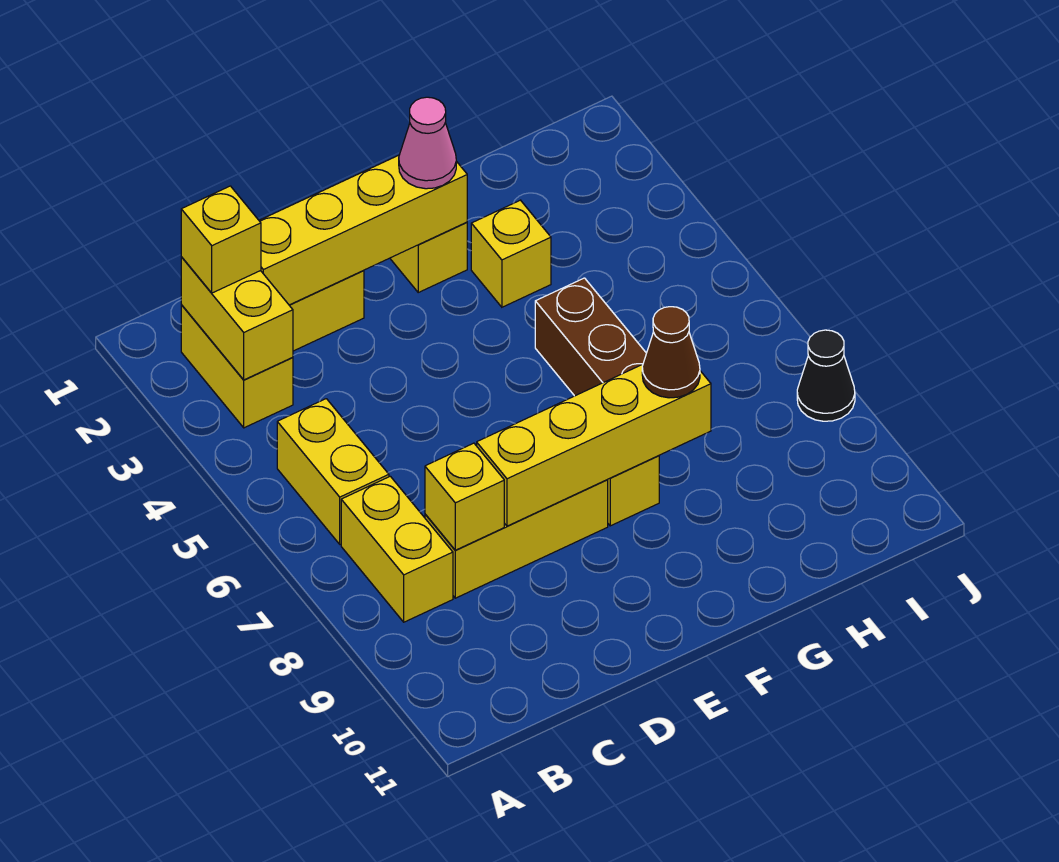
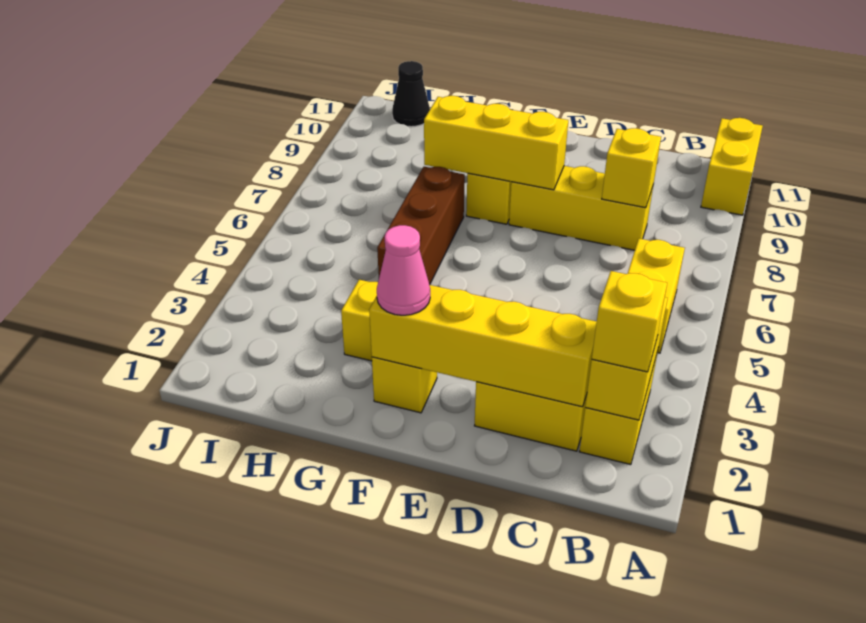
yellow 1x2 brick [341,476,453,622] -> yellow 1x2 brick moved to [701,118,763,215]
yellow 1x4 brick [477,364,711,526] -> yellow 1x3 brick [424,96,568,190]
brown 1x1 cone [642,307,700,398] -> none
black 1x1 cone [797,330,855,421] -> black 1x1 cone moved to [392,61,430,127]

